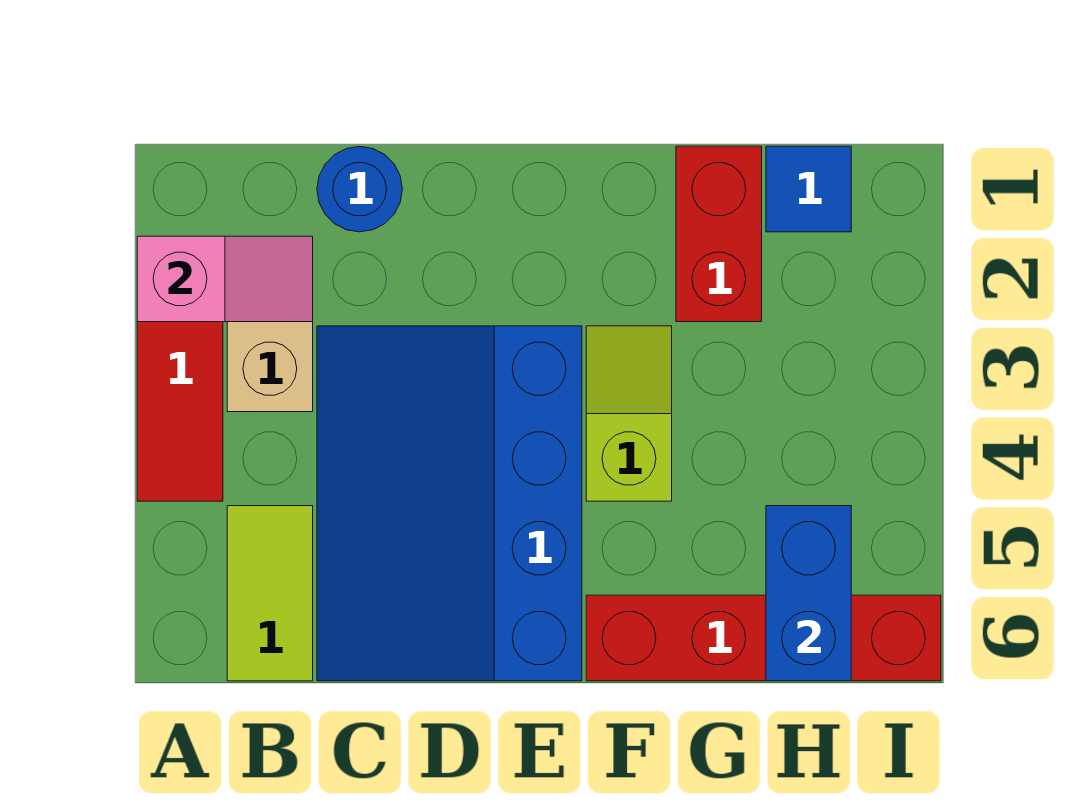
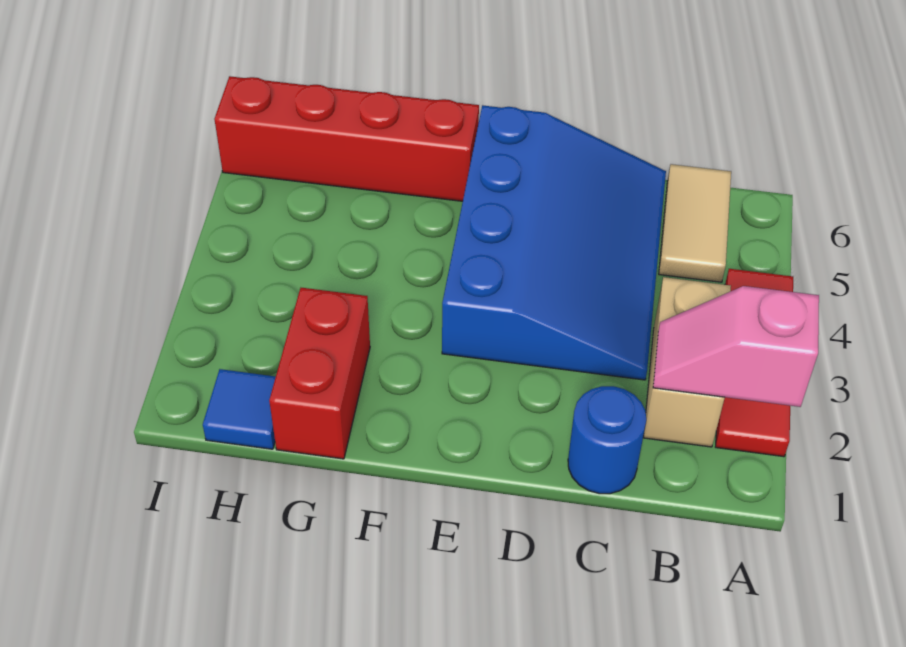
lime 1x2 tile [227,506,313,681] -> tan 1x2 tile [659,164,731,282]
lime 1x2 slope [586,326,672,501] -> none
blue 1x2 brick [766,506,851,681] -> none

